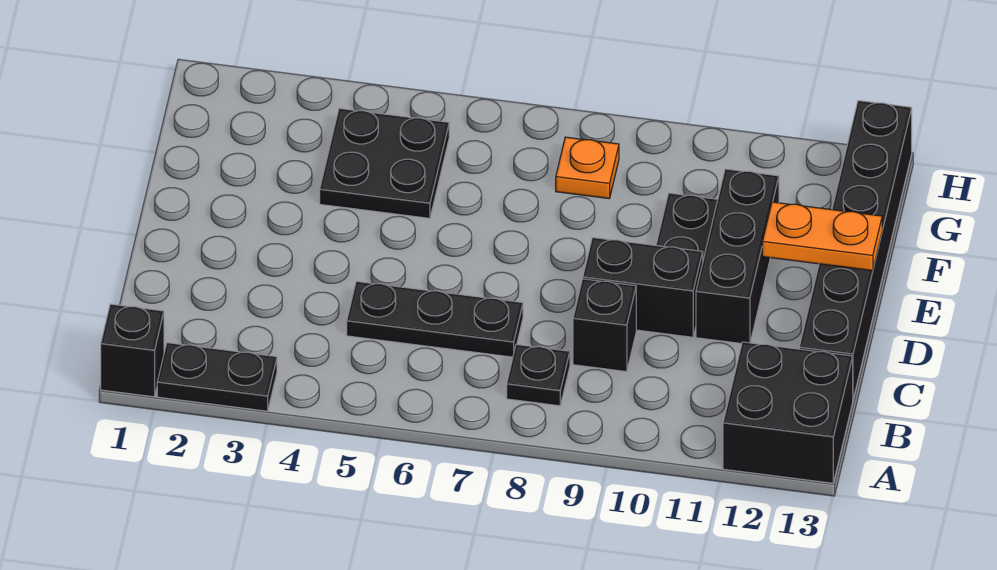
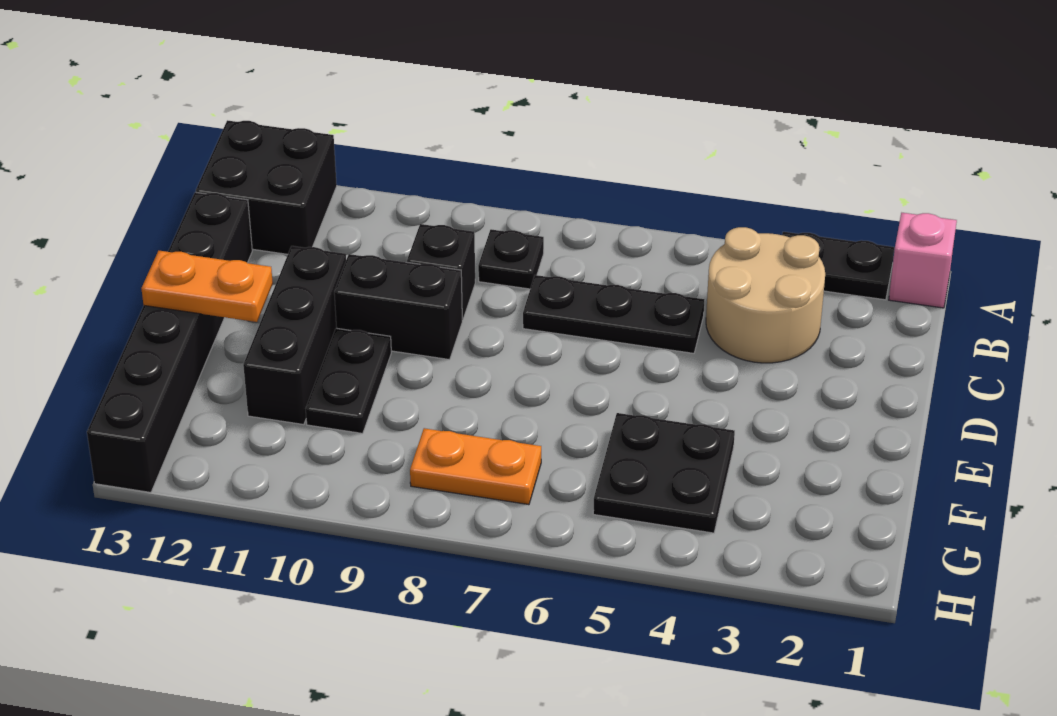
black 1x1 brick [101,304,164,397] -> pink 1x1 brick [889,213,957,308]
none -> tan 2x2 round brick [706,227,825,363]
orange 1x1 plate [556,137,619,198] -> orange 1x2 plate [410,428,541,505]

